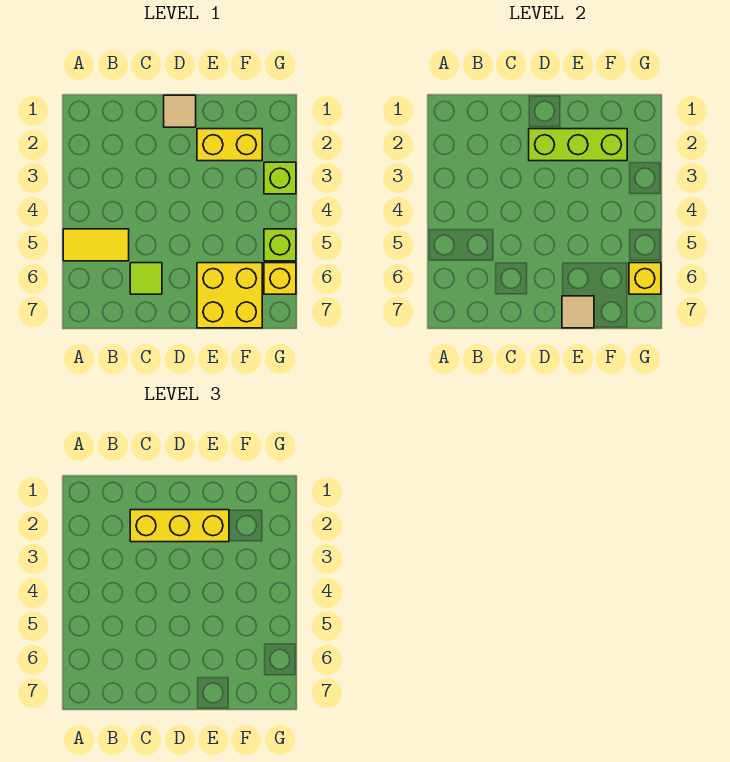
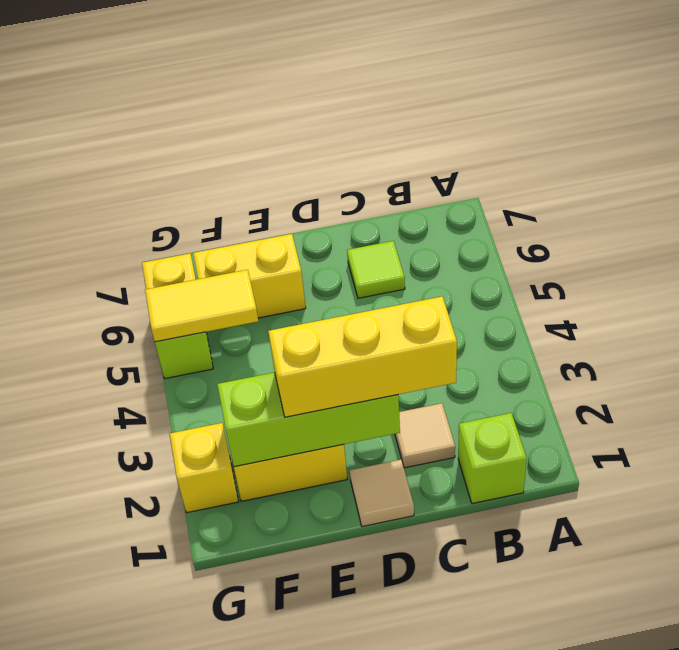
yellow 1x2 tile [63,229,129,261] -> yellow 1x2 tile moved to [145,270,258,342]
yellow 2x2 brick [197,263,262,328] -> yellow 1x2 brick [193,234,306,318]
tan 1x1 tile [562,296,594,328] -> tan 1x1 tile moved to [395,403,455,468]
lime 1x1 brick [264,162,296,194] -> lime 1x1 brick moved to [458,413,527,504]
yellow 1x1 brick [629,263,661,294] -> yellow 1x1 brick moved to [170,423,238,513]

